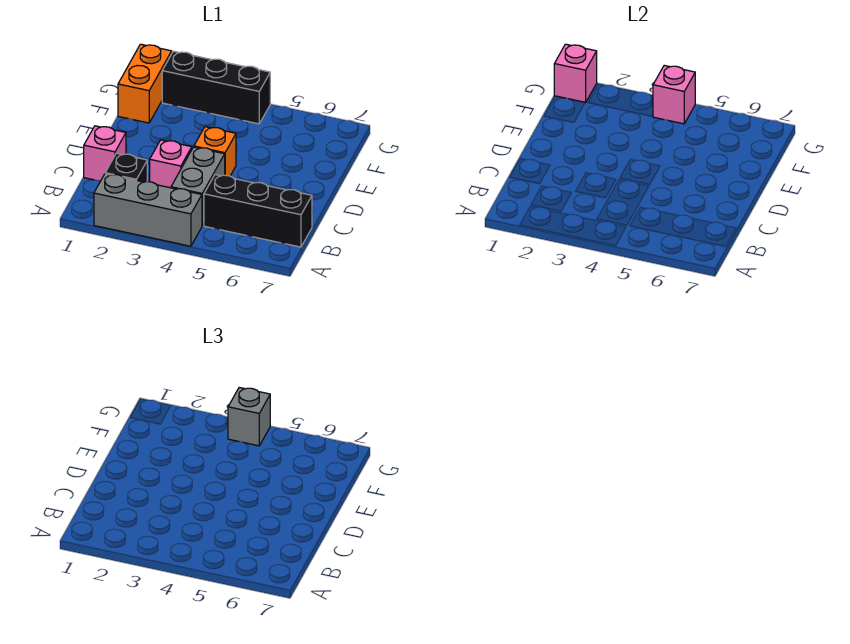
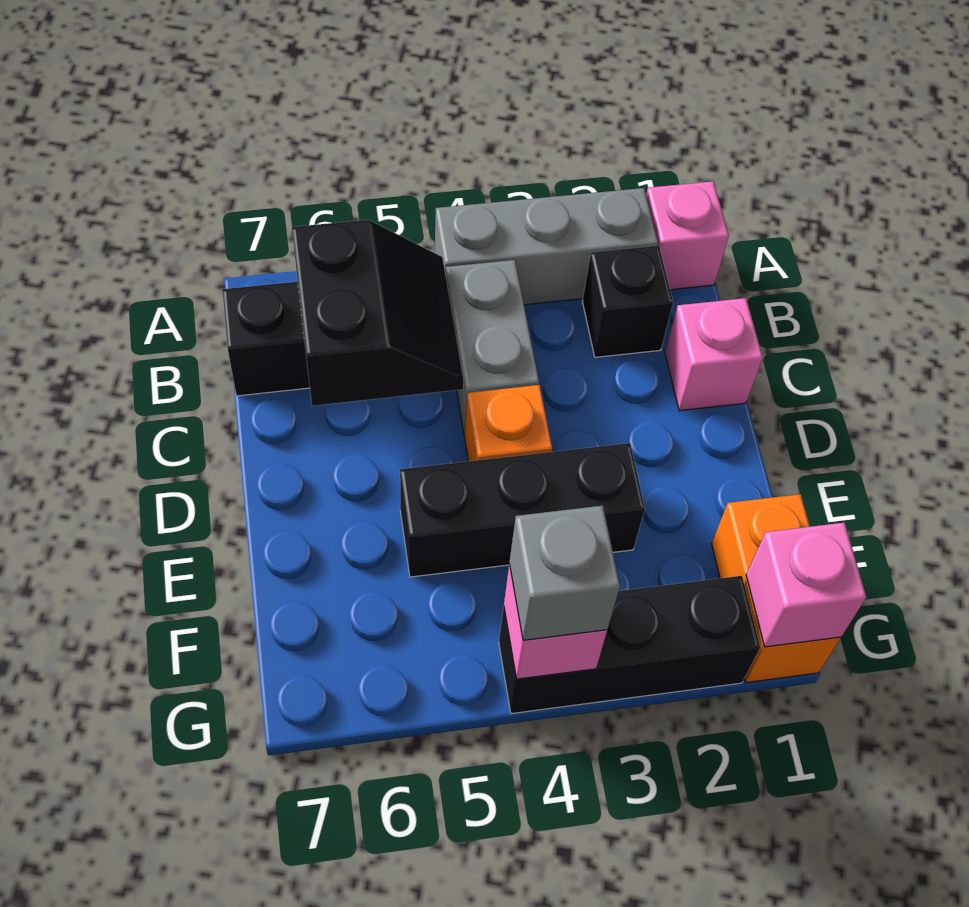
none -> black 2x2 slope [292,220,464,406]
pink 1x1 brick [150,140,192,188] -> pink 1x1 brick moved to [646,181,729,290]
none -> black 1x3 brick [400,443,645,577]

